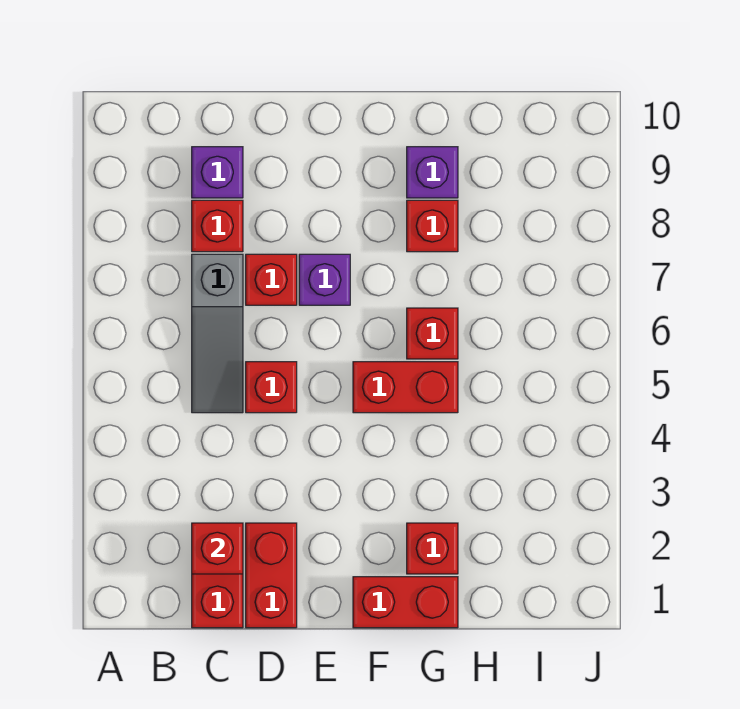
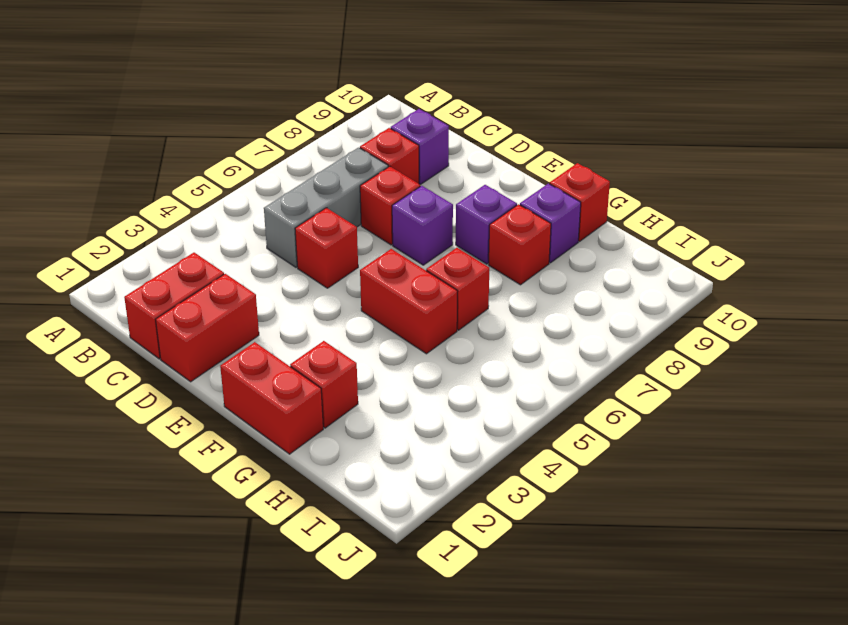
red 1x1 brick [192,523,243,574] -> red 1x1 brick moved to [550,163,610,241]
grey 1x3 slope [192,254,243,413] -> grey 1x3 brick [264,148,388,267]
none -> purple 1x1 brick [456,185,517,264]

